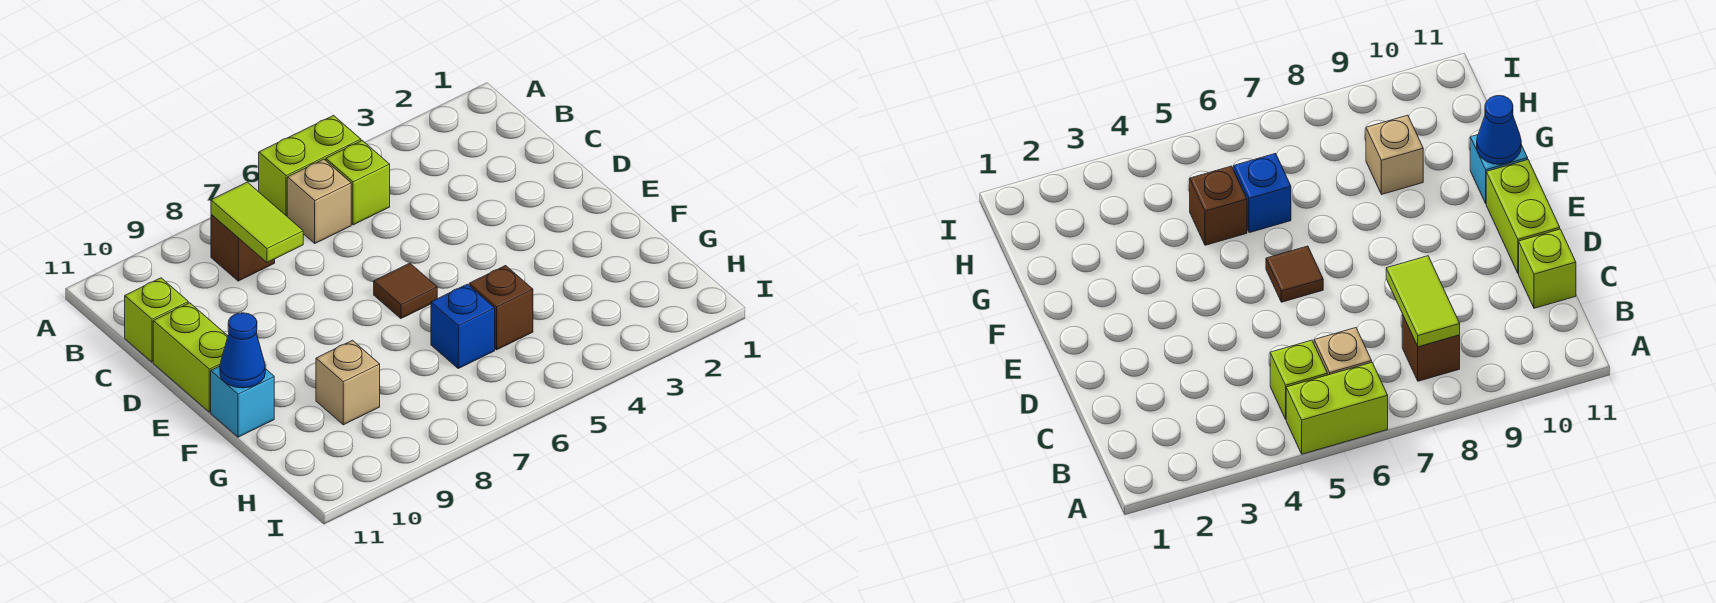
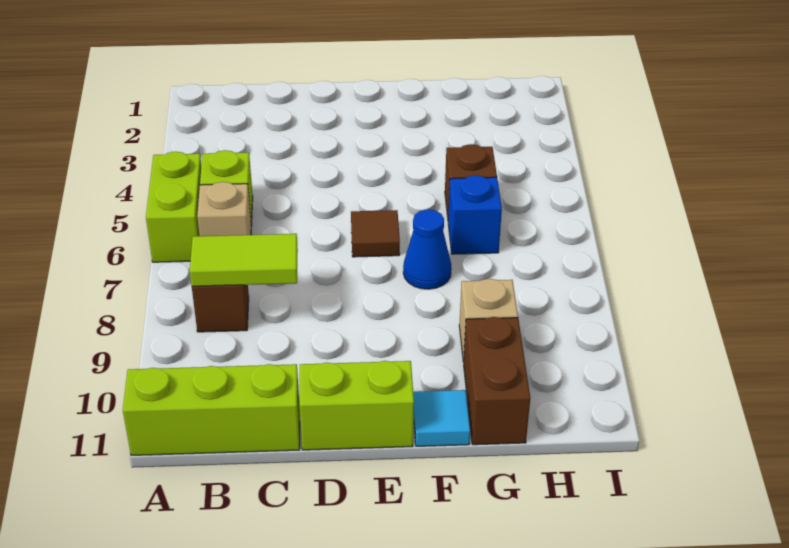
lime 1x1 brick [125,278,188,362] -> lime 1x3 brick [123,364,300,455]
cyan 1x1 brick [211,366,274,437] -> cyan 1x1 tile [413,390,470,446]
blue 1x1 cone [220,313,265,388] -> blue 1x1 cone moved to [403,209,451,289]
none -> brown 1x2 brick [464,317,530,445]

